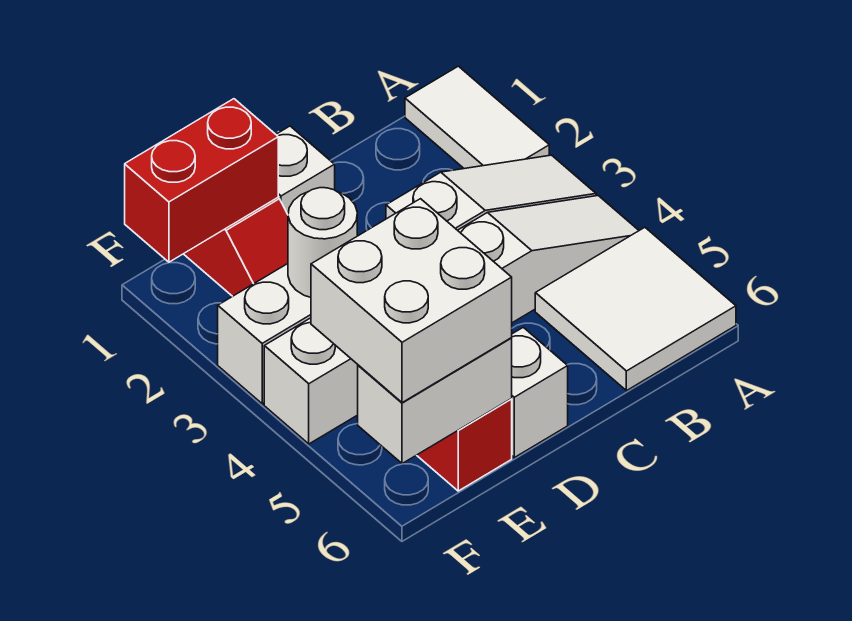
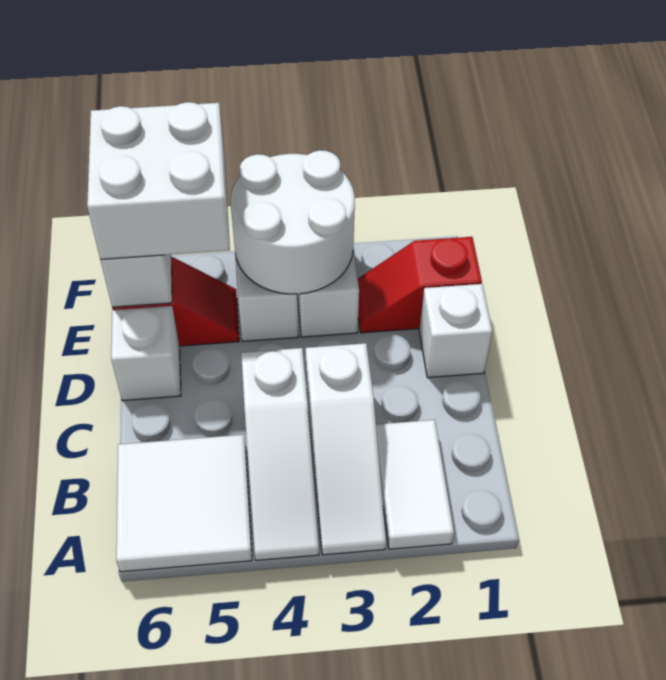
white 1x2 tile [405,66,549,169] -> white 1x2 tile turned to [376,420,454,549]
red 1x2 brick [125,99,278,262] -> none
white 1x1 round brick [288,188,357,297] -> white 2x2 round brick [230,150,355,294]

